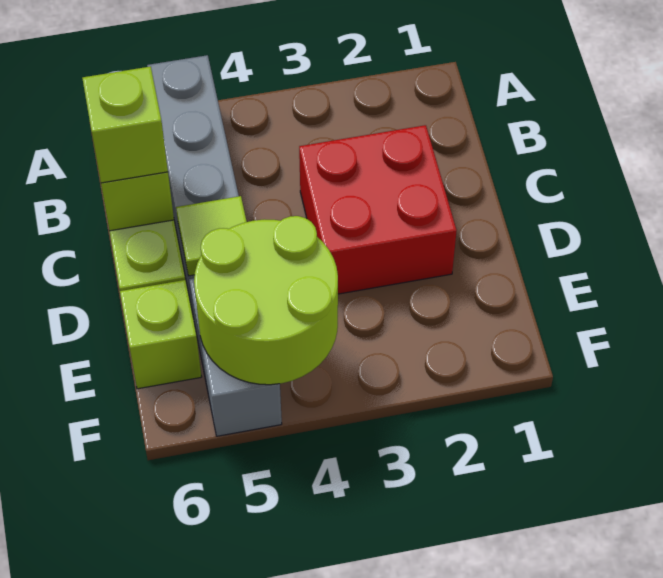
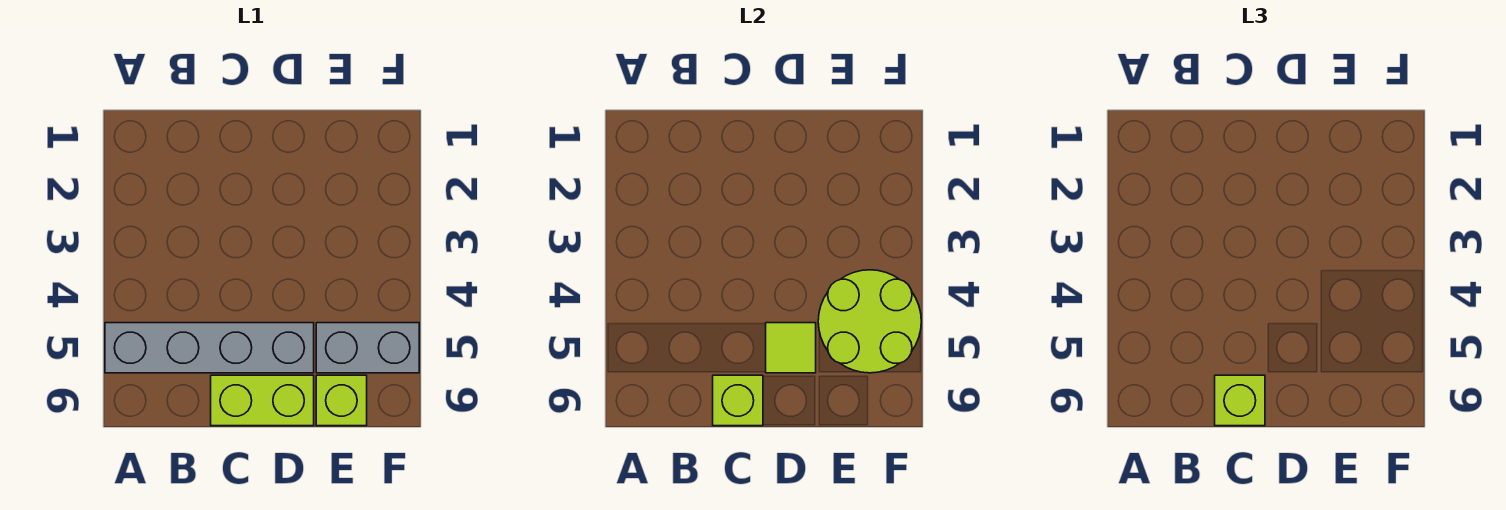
red 2x2 brick [299,125,457,294] -> none

